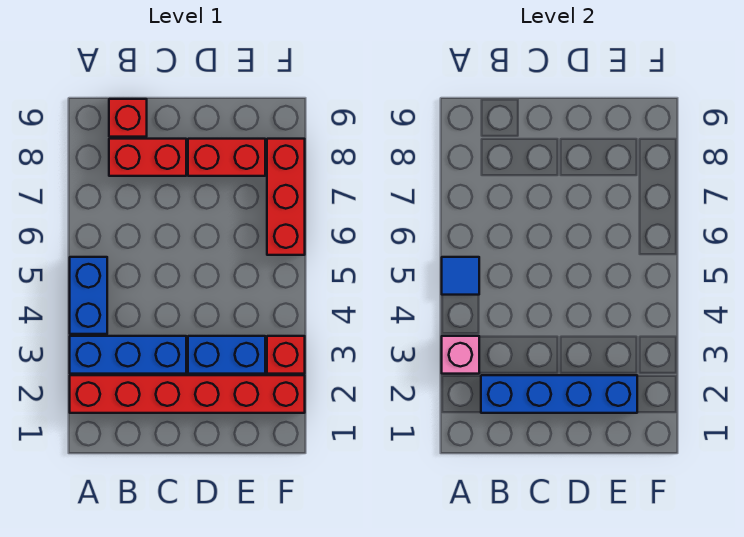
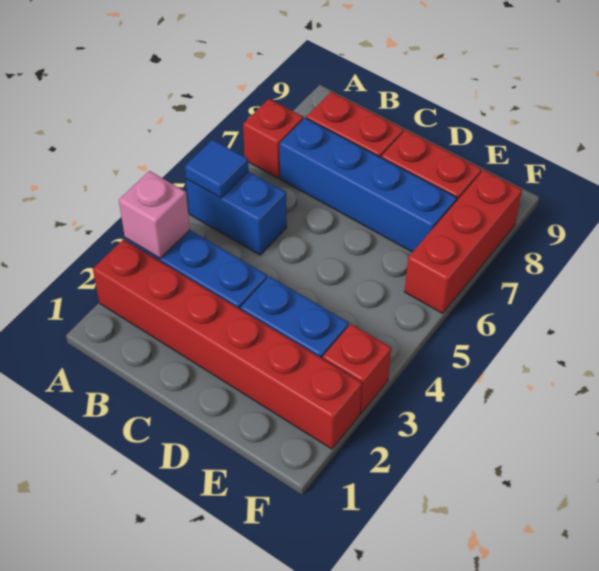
blue 1x2 brick [70,257,107,334] -> blue 1x2 brick turned to [186,171,287,255]
blue 1x4 brick [481,375,637,413] -> blue 1x4 brick moved to [280,118,457,252]
red 1x1 brick [109,99,147,137] -> red 1x1 brick moved to [243,99,303,178]

